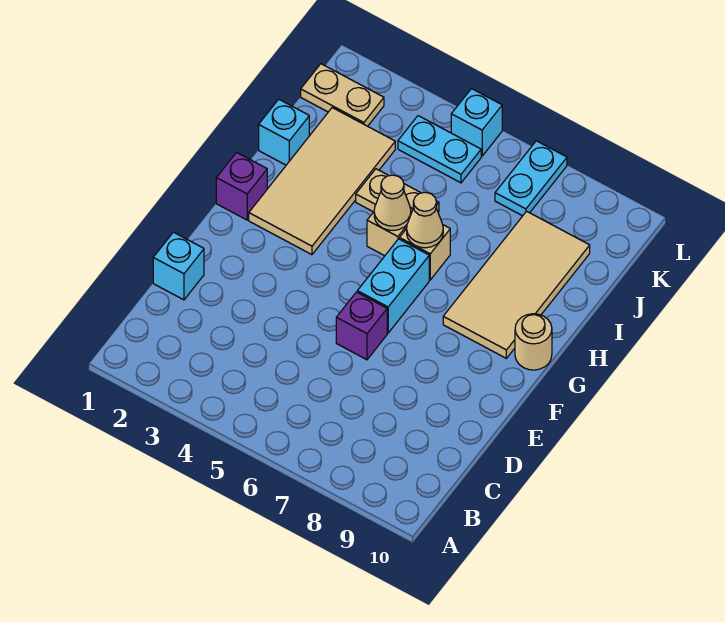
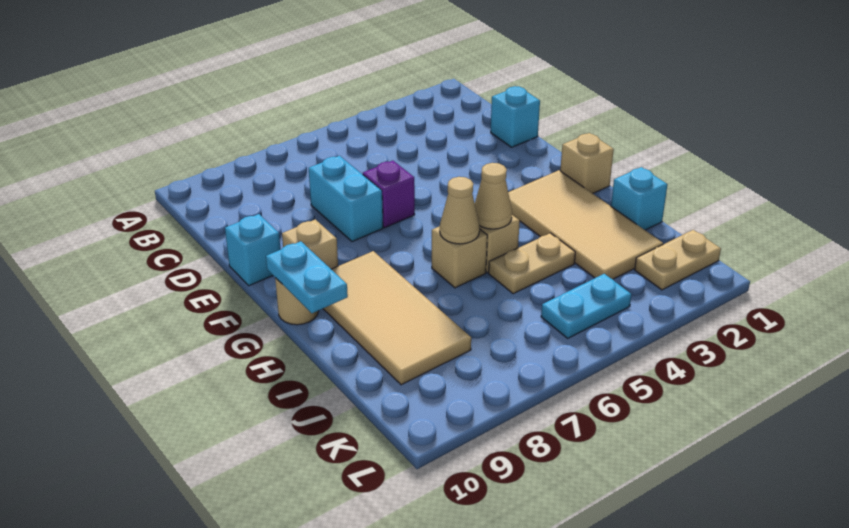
cyan 1x2 brick [357,239,429,333] -> cyan 1x2 brick moved to [309,156,383,242]
none -> tan 1x1 brick [282,219,338,269]
purple 1x1 brick [216,152,267,220] -> tan 1x1 brick [560,133,614,194]
cyan 1x2 plate [495,141,567,216] -> cyan 1x2 plate moved to [266,241,348,313]
cyan 1x1 brick [451,89,502,156] -> cyan 1x1 brick moved to [225,214,281,286]

